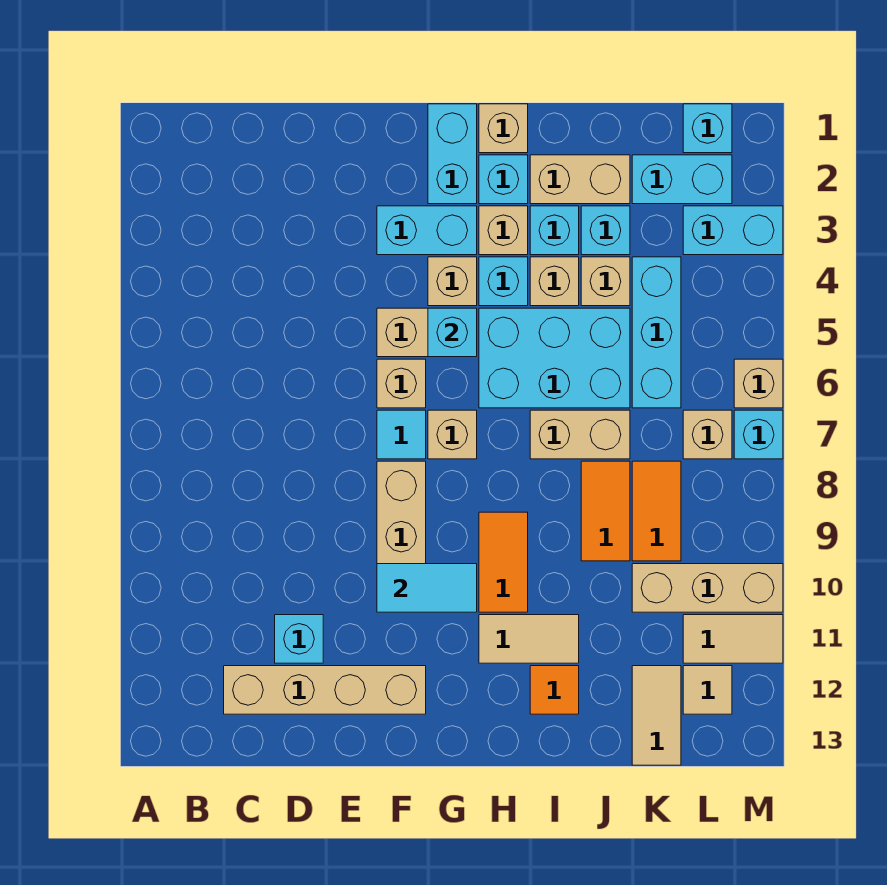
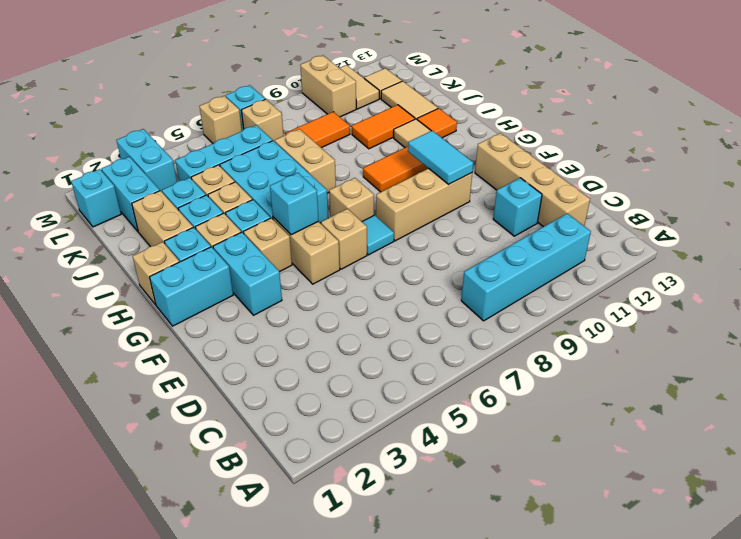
none -> cyan 1x4 brick [461,214,591,321]
orange 1x2 tile [581,461,630,561] -> orange 1x2 tile moved to [352,105,415,149]
tan 1x3 brick [632,564,783,612] -> tan 1x2 brick [300,55,356,117]
tan 1x2 tile [632,666,681,765] -> tan 1x2 tile turned to [381,81,438,119]

